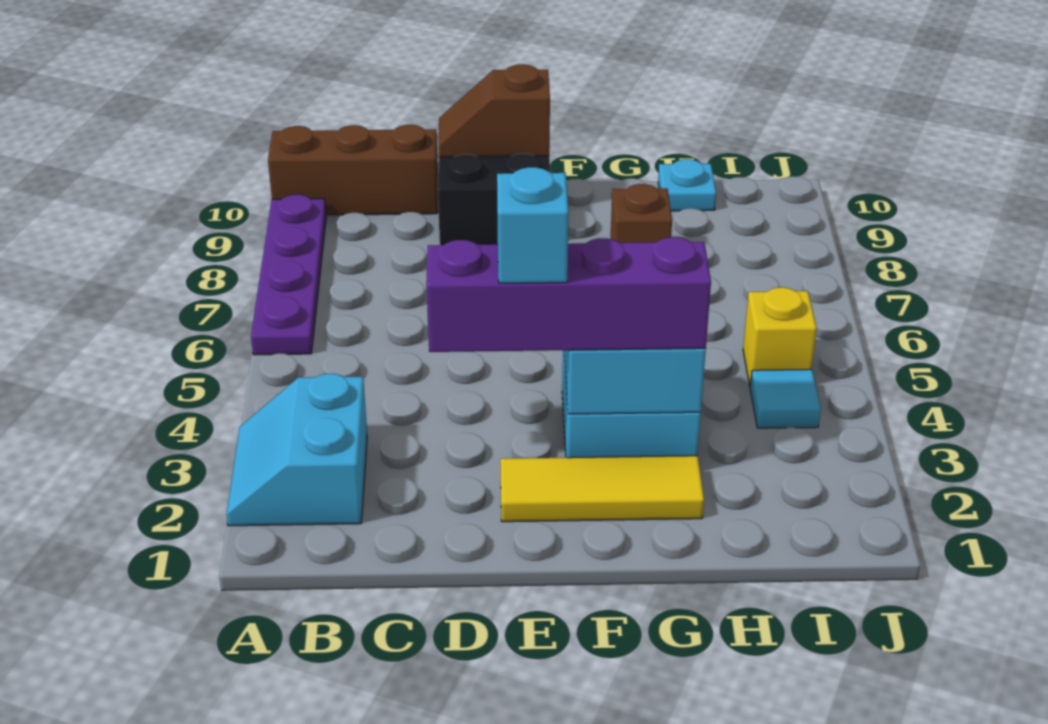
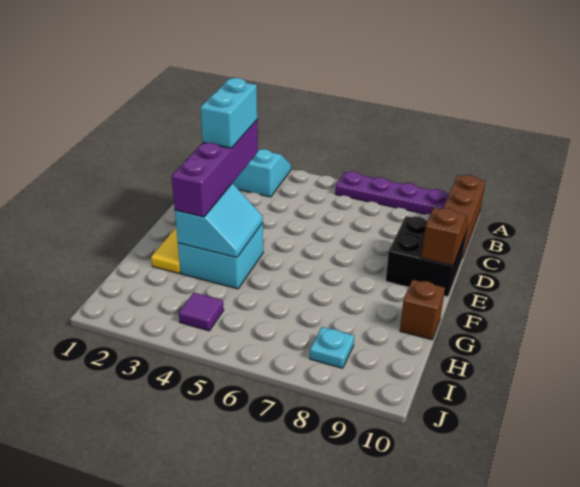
cyan 1x1 brick [497,167,568,283] -> cyan 1x2 brick [200,78,257,148]
brown 1x1 brick [611,184,672,243] -> brown 1x1 brick moved to [400,280,445,340]
cyan 1x1 plate [658,159,716,211] -> cyan 1x1 plate moved to [310,327,354,368]
cyan 1x1 tile [750,369,821,428] -> purple 1x1 tile [179,293,224,331]
yellow 1x1 brick [743,287,817,386] -> none

